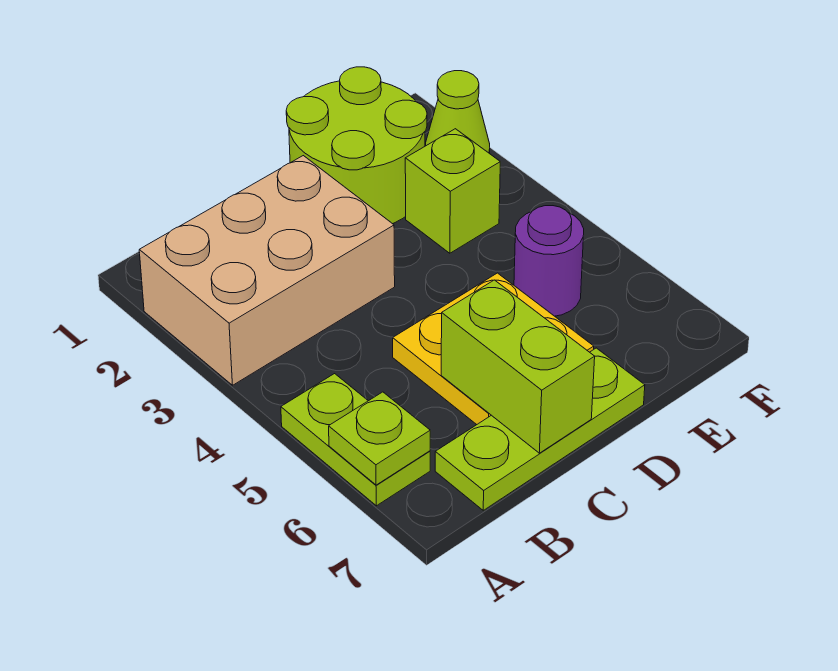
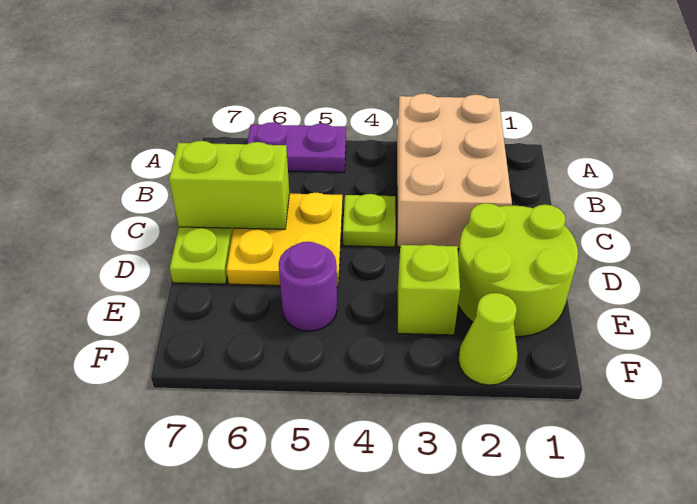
lime 1x2 plate [281,374,430,506] -> purple 1x2 plate [247,122,346,172]
lime 1x1 plate [329,392,430,485] -> lime 1x1 plate moved to [343,194,396,247]

